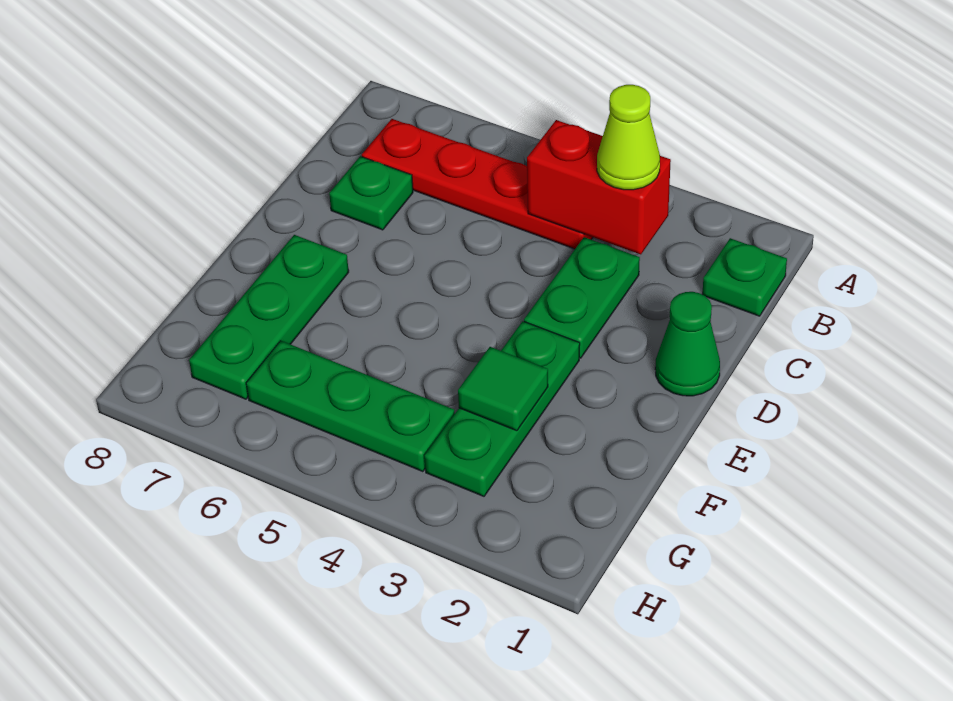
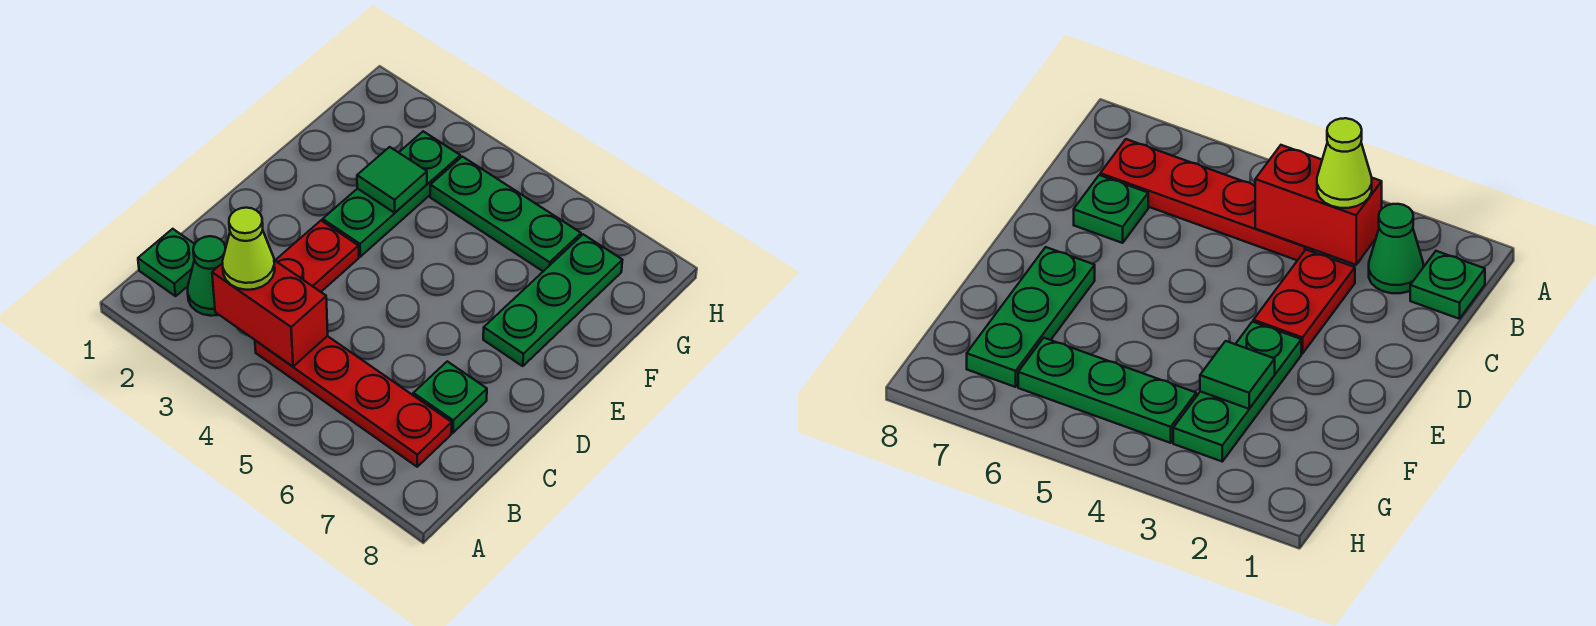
green 1x2 plate [524,237,640,358] -> red 1x2 plate [275,221,359,292]
green 1x1 cone [655,292,720,396] -> green 1x1 cone moved to [188,236,226,316]

